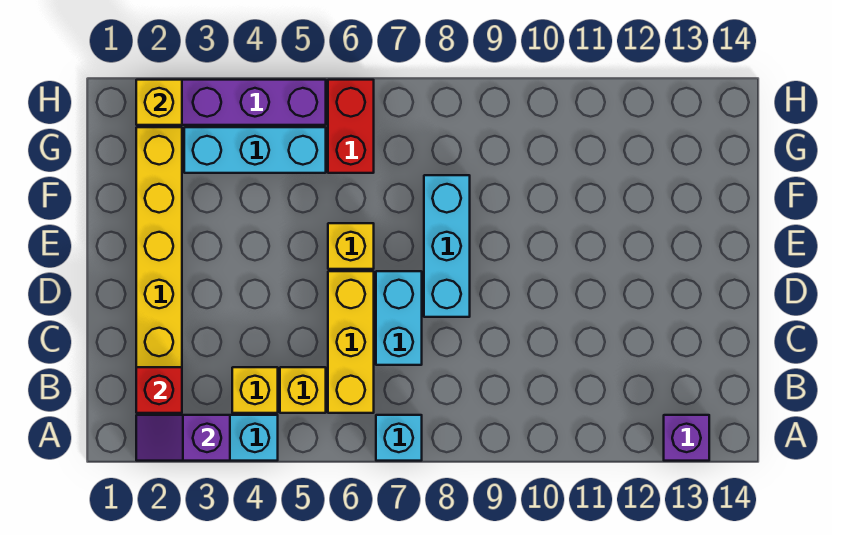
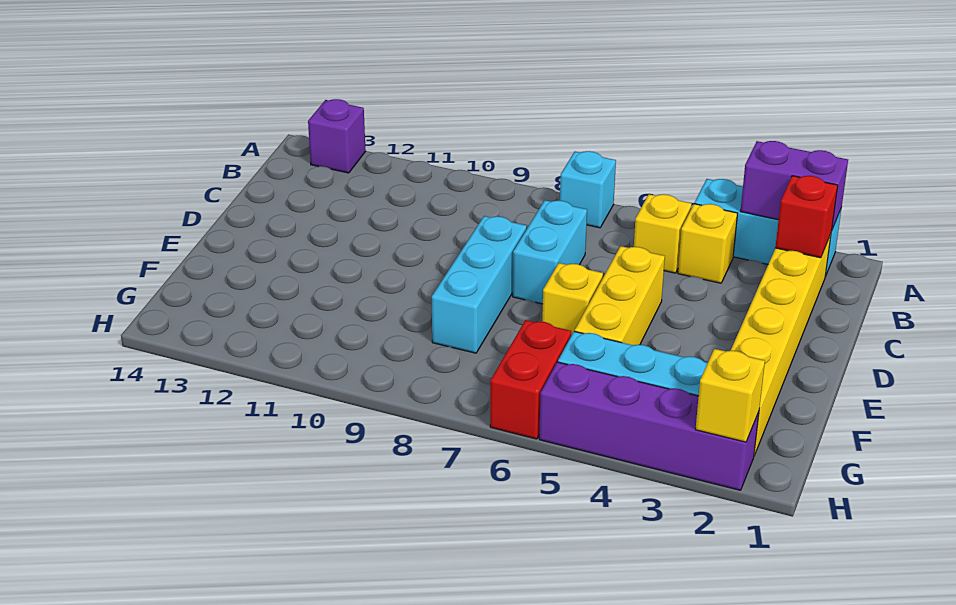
purple 1x2 slope [136,415,230,461] -> purple 1x2 brick [741,141,848,229]
yellow 1x3 brick [328,271,374,413] -> yellow 1x3 brick moved to [575,246,665,345]

